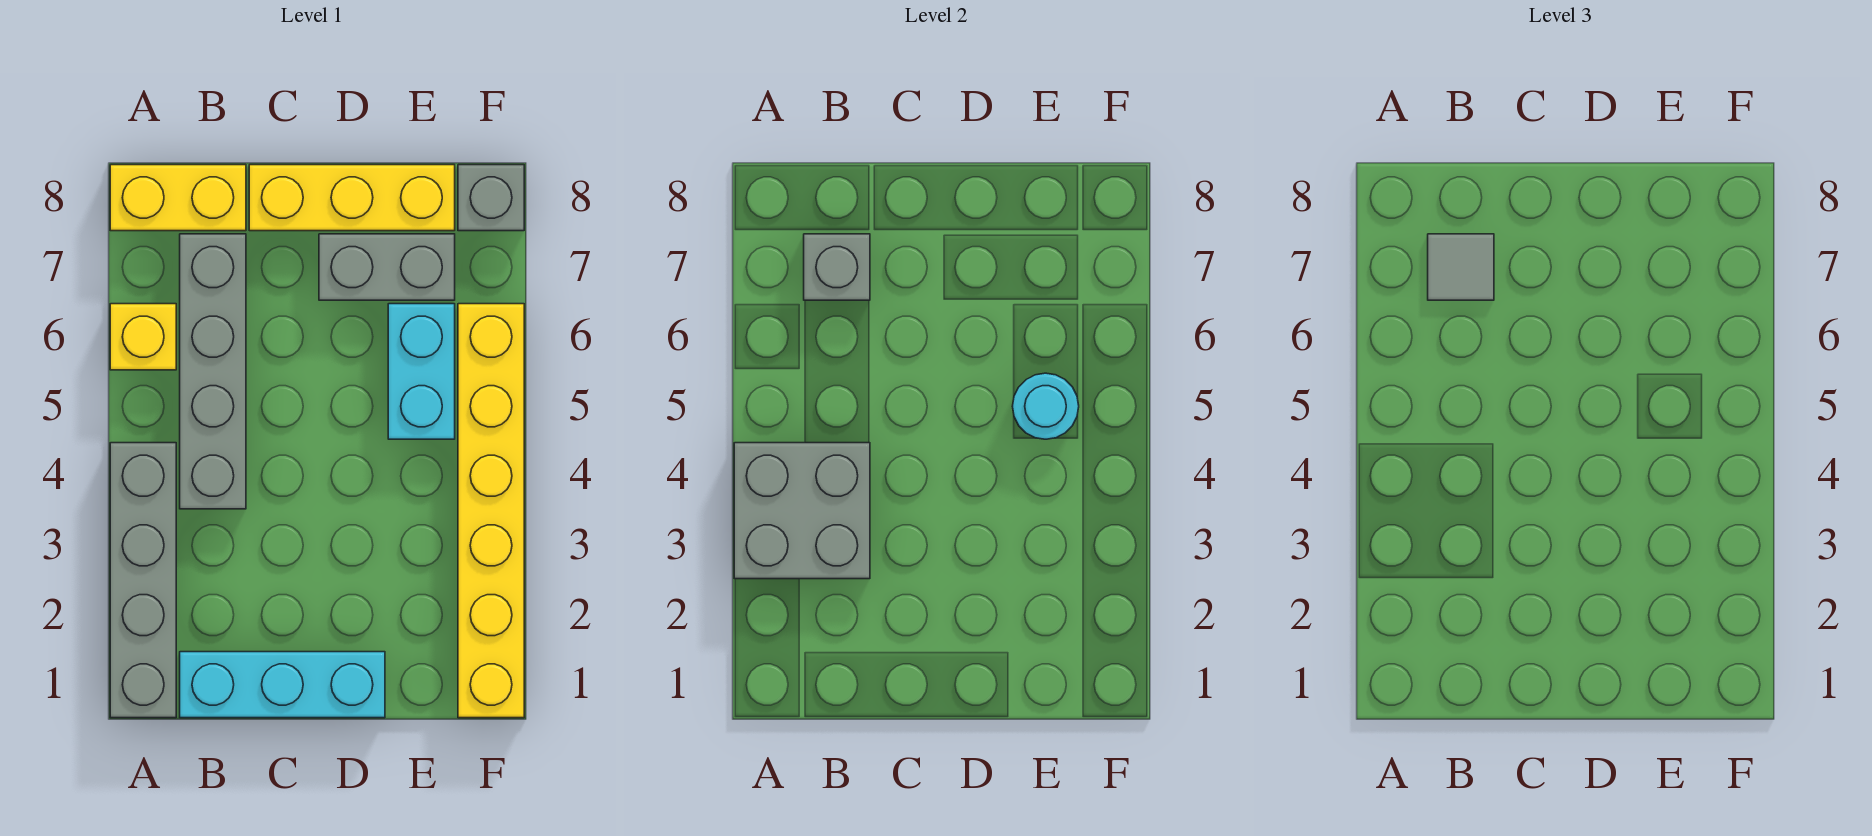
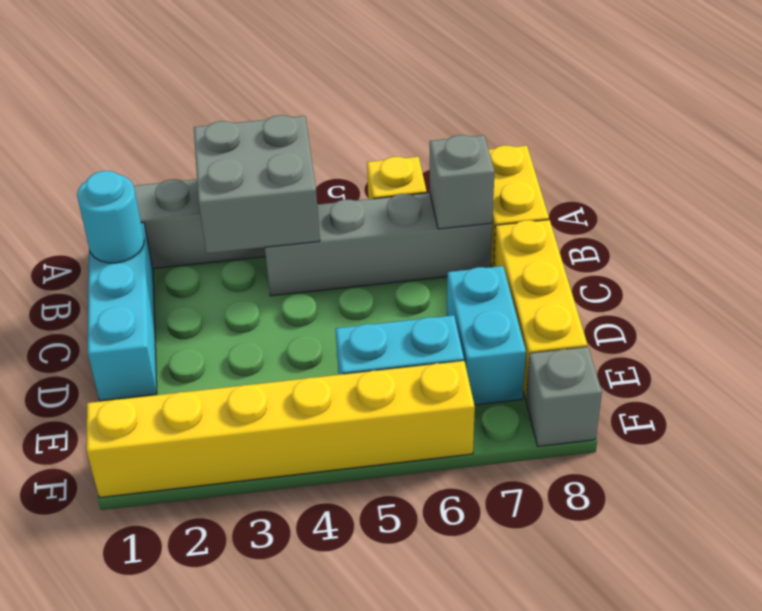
grey 1x1 tile [1428,234,1494,300] -> none
grey 1x2 brick [319,234,455,300] -> cyan 1x2 brick [447,266,526,405]
cyan 1x1 round brick [1012,373,1079,439] -> cyan 1x1 round brick moved to [77,171,144,263]

